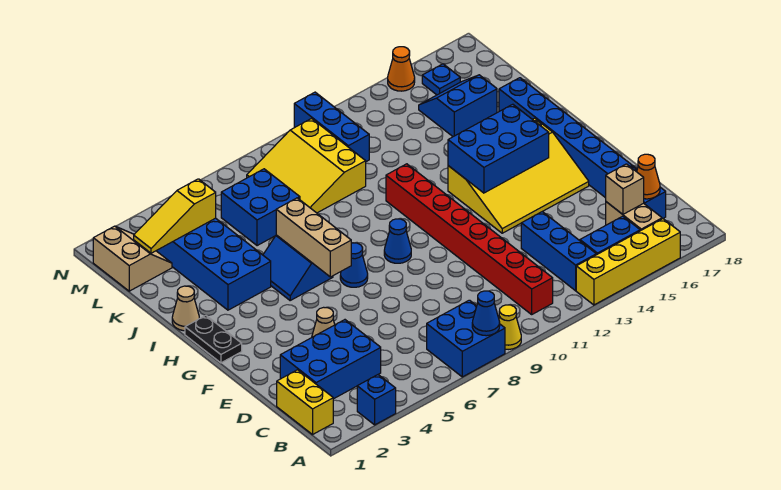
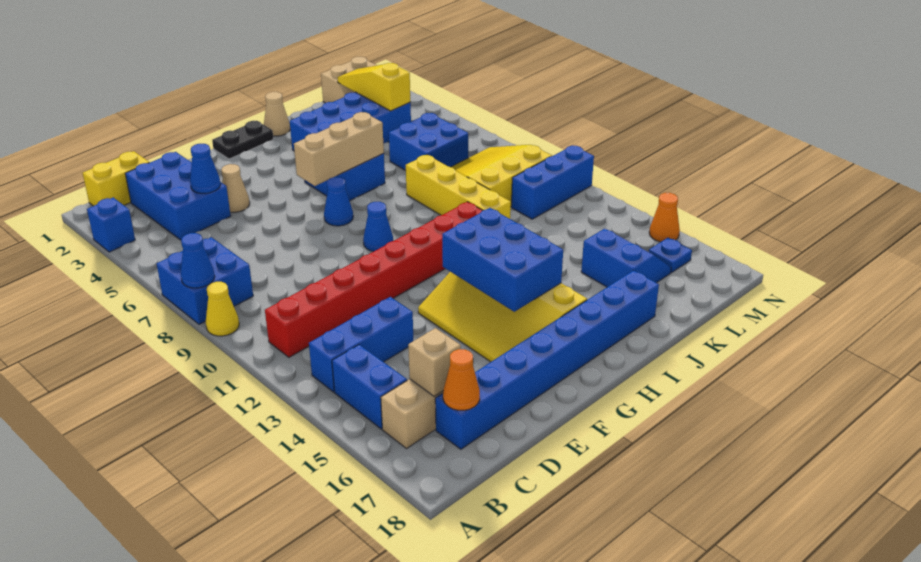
yellow 1x4 brick [576,219,680,305] -> yellow 1x4 brick moved to [406,155,511,219]
none -> blue 1x1 cone [190,144,221,193]

